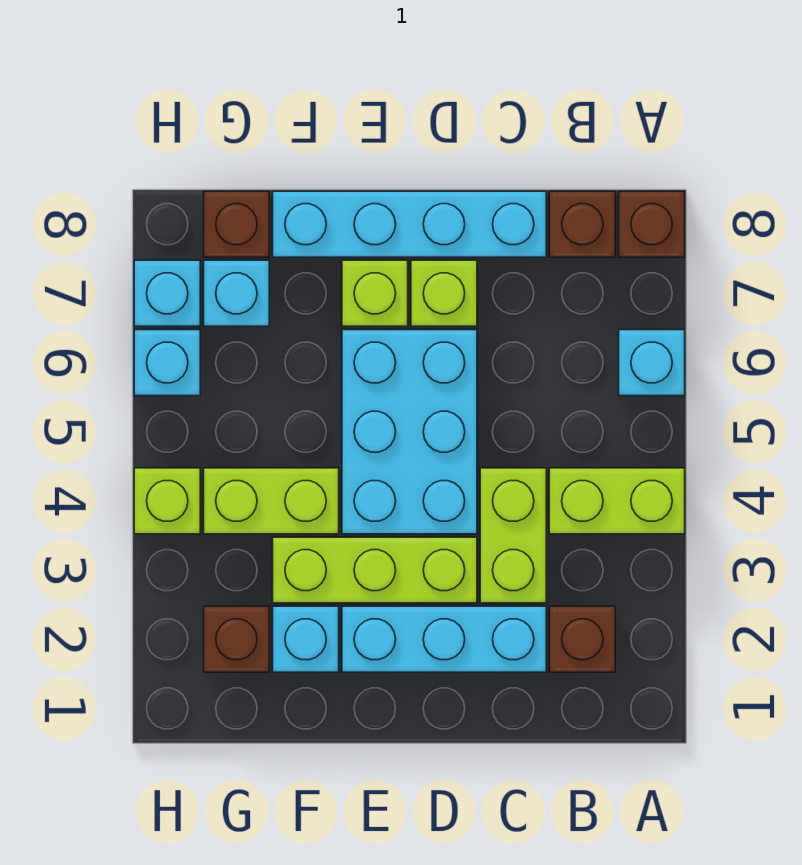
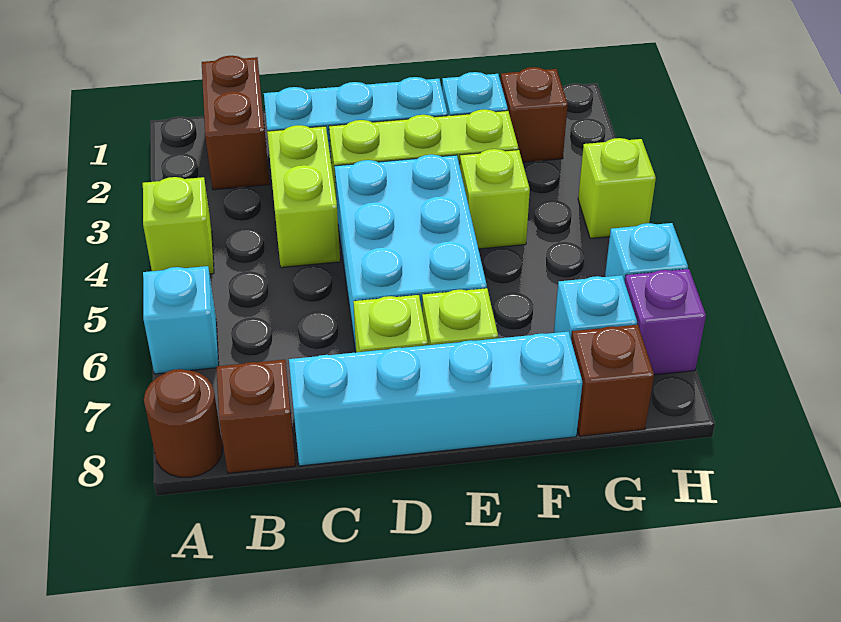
lime 1x2 brick [549,468,685,534] -> lime 1x1 brick [143,177,214,274]
brown 1x1 brick [619,191,685,257] -> brown 1x1 round brick [144,369,223,477]
brown 1x1 brick [549,606,615,672] -> brown 1x2 brick [202,56,270,190]
lime 1x2 brick [204,468,339,534] -> lime 1x1 brick [460,149,530,249]
cyan 1x1 brick [134,260,200,326] -> purple 1x1 brick [625,269,706,375]

